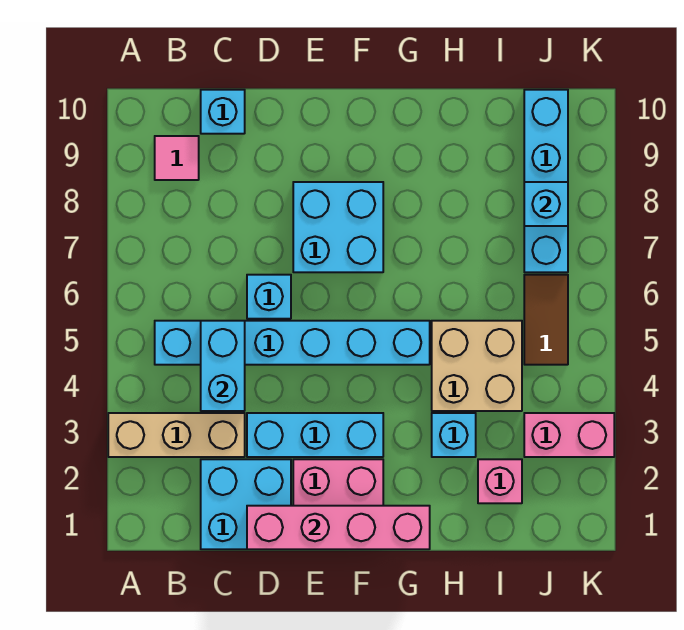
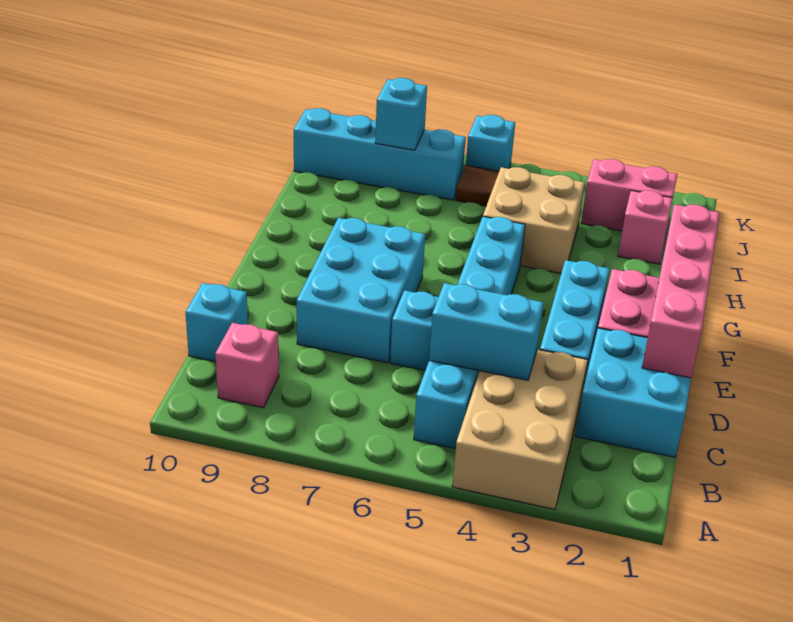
tan 1x3 brick [108,413,245,457] -> tan 2x3 brick [452,350,588,509]
pink 1x1 tile [155,136,199,180] -> pink 1x1 brick [215,323,279,408]
cyan 2x2 brick [293,182,383,272] -> cyan 2x3 brick [297,218,425,363]
cyan 1x1 brick [432,413,476,457] -> cyan 1x1 brick moved to [466,115,515,171]
pink 1x2 brick [524,413,614,457] -> pink 1x2 brick turned to [581,159,678,231]

